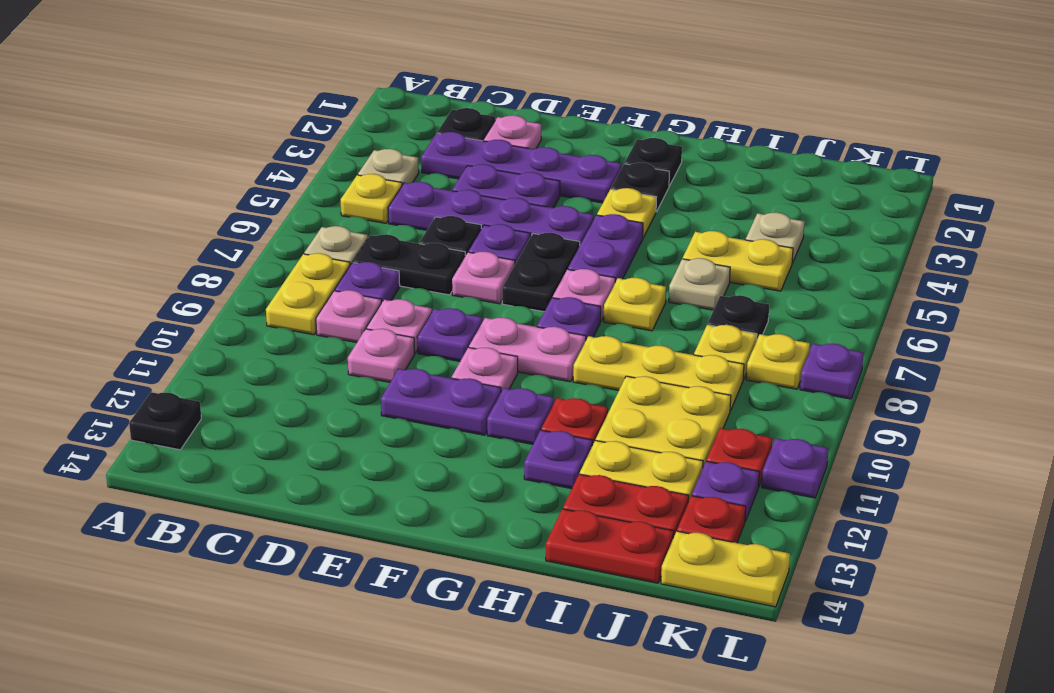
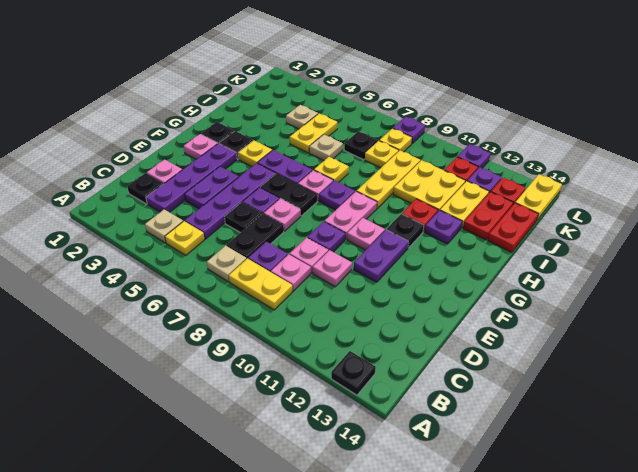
none -> pink 1x1 plate [184,134,218,159]
purple 1x1 plate [487,388,554,444] -> black 1x1 plate [387,214,424,248]

